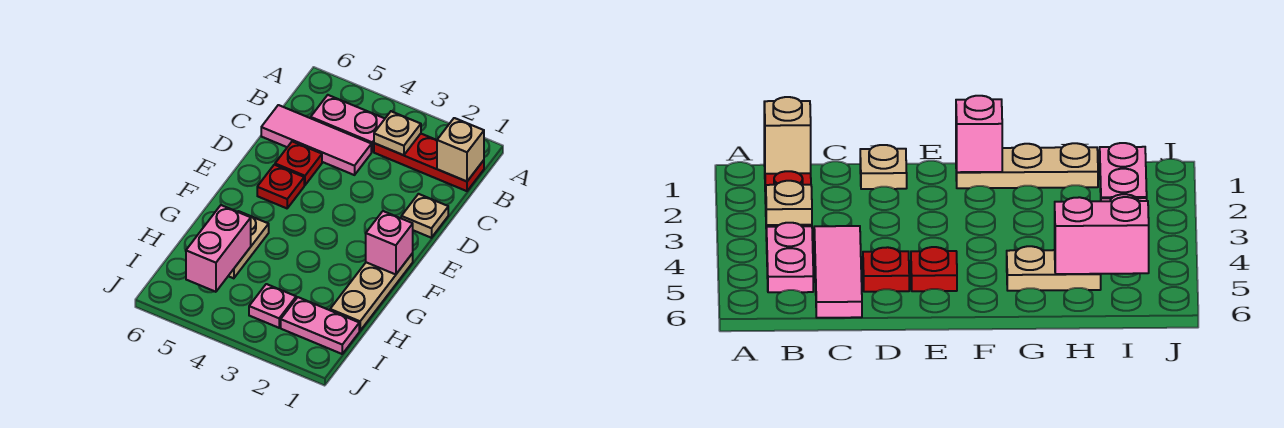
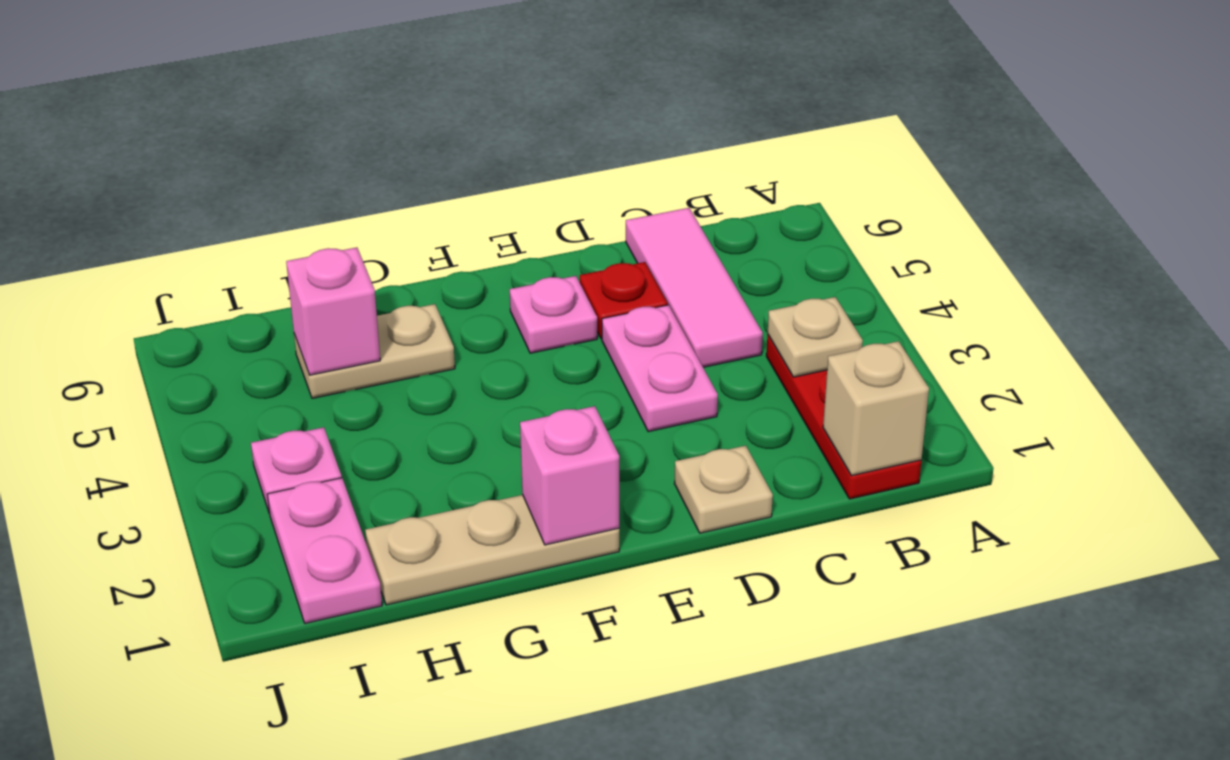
pink 1x2 plate [311,95,385,152] -> pink 1x2 plate moved to [602,305,718,432]
red 1x1 plate [257,165,304,208] -> pink 1x1 plate [510,276,597,353]
pink 1x2 brick [186,205,251,292] -> pink 1x1 brick [286,247,380,375]

